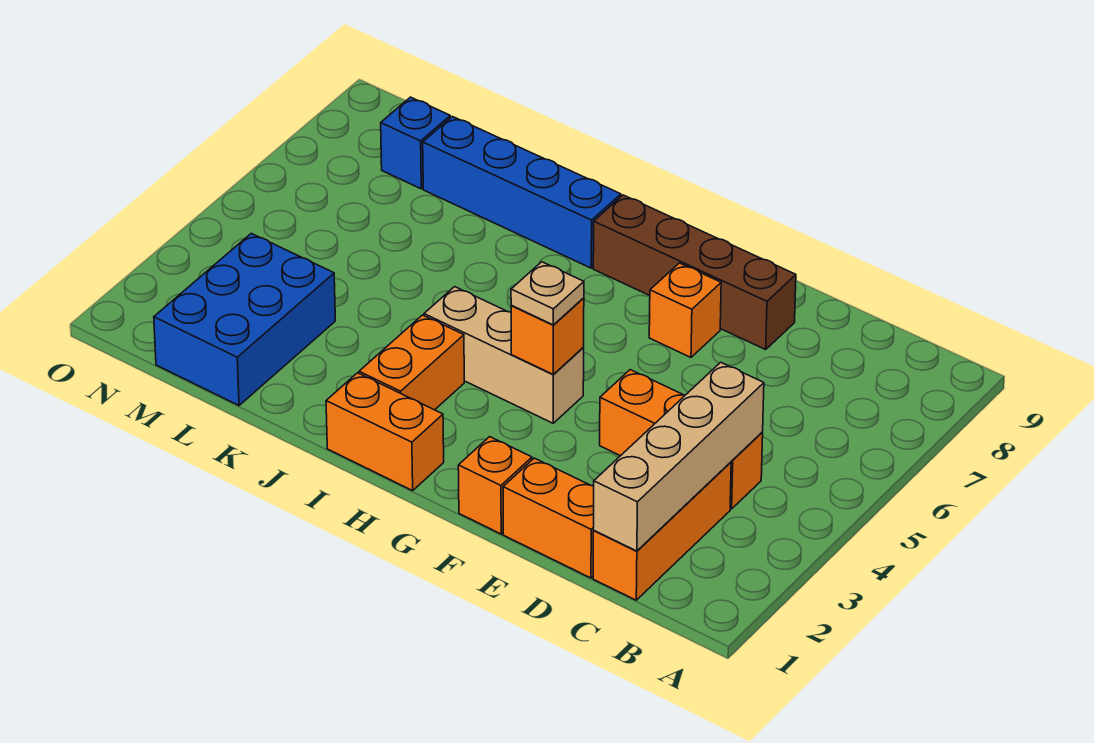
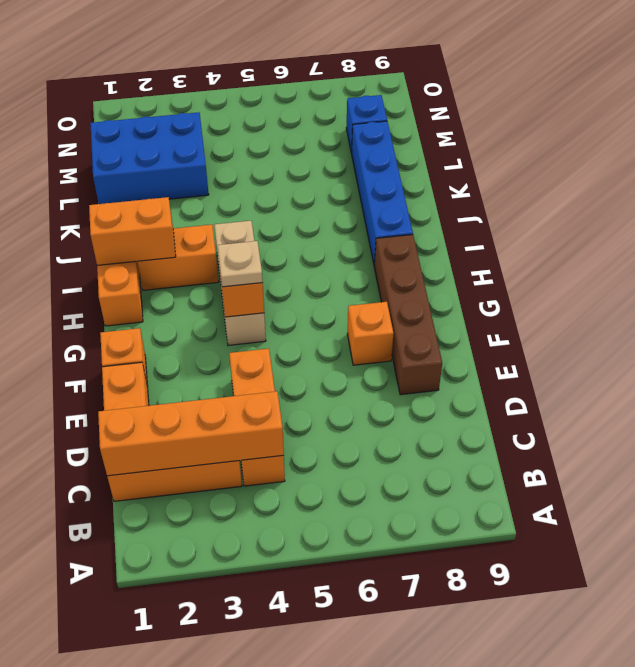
tan 1x4 brick [593,362,764,551] -> orange 1x4 brick [98,391,284,476]
none -> orange 1x2 brick [89,197,176,265]

